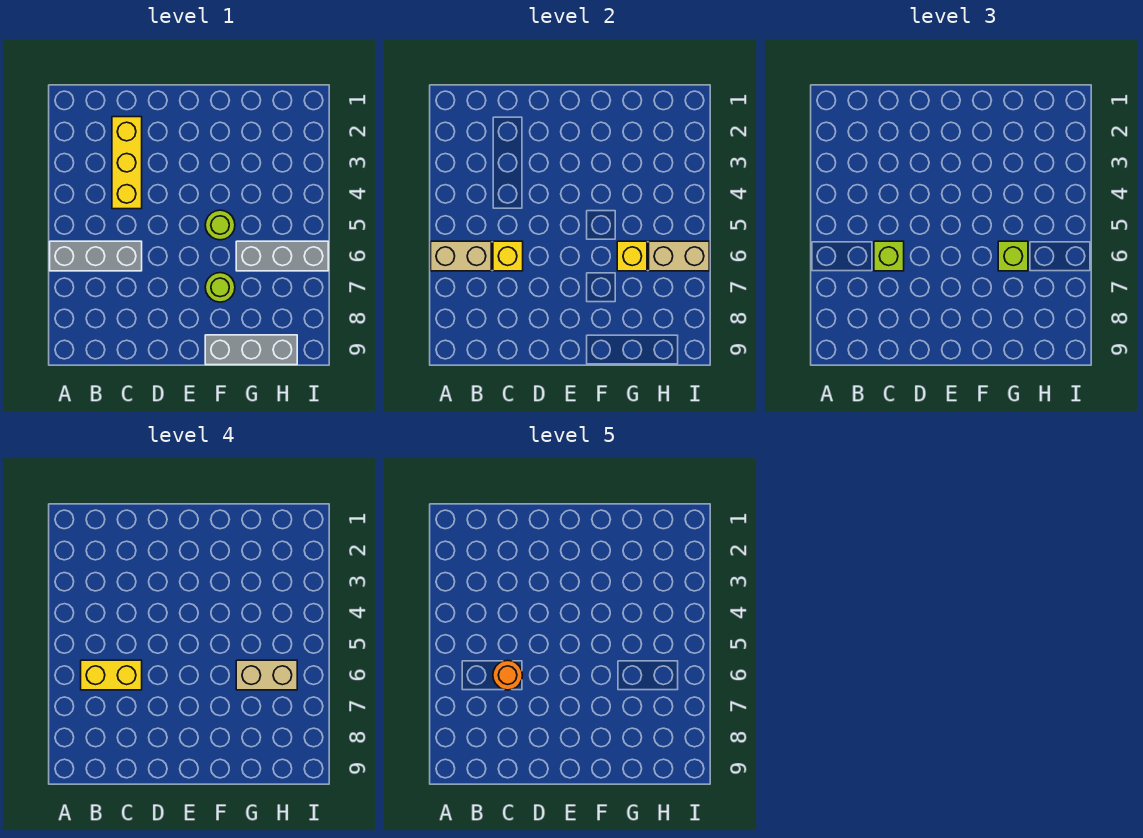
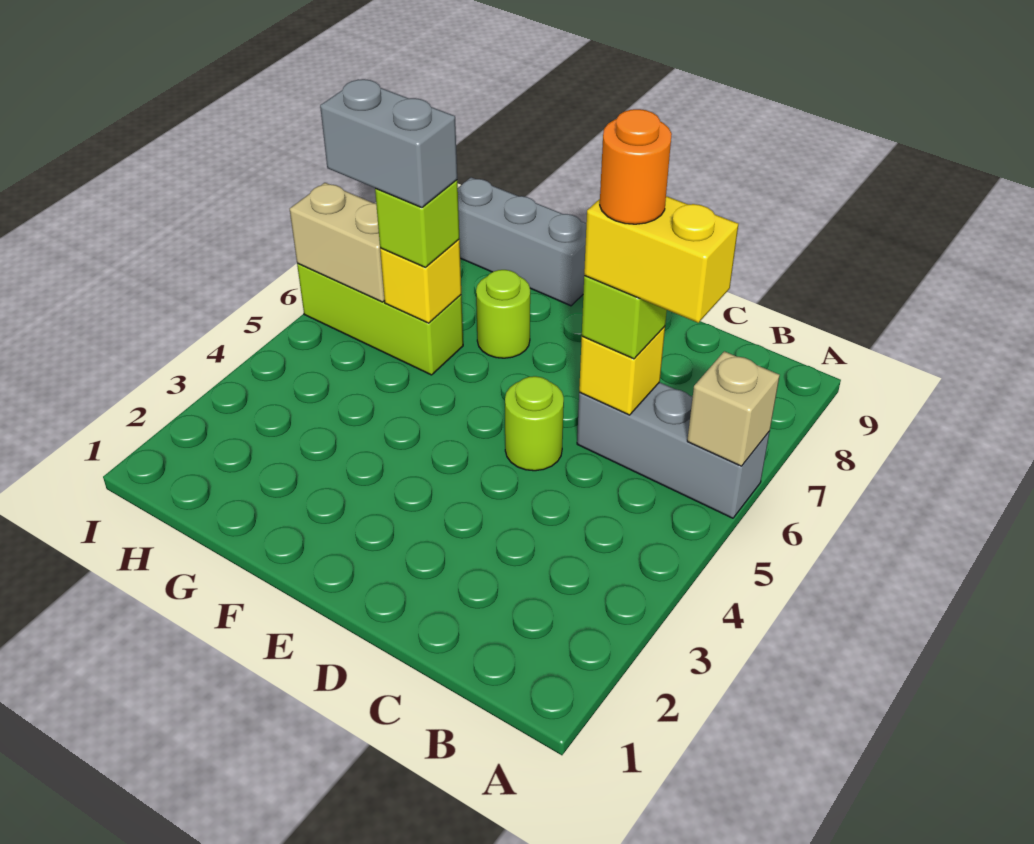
tan 1x2 brick [431,241,491,271] -> tan 1x1 brick [687,351,780,466]
yellow 1x3 brick [112,117,142,209] -> none
lime 1x1 round brick [205,210,235,240] -> lime 1x1 round brick moved to [505,376,564,471]
grey 1x3 brick [236,241,328,271] -> lime 1x3 brick [297,263,463,375]
tan 1x2 brick [236,660,297,690] -> grey 1x2 brick [320,79,457,208]

